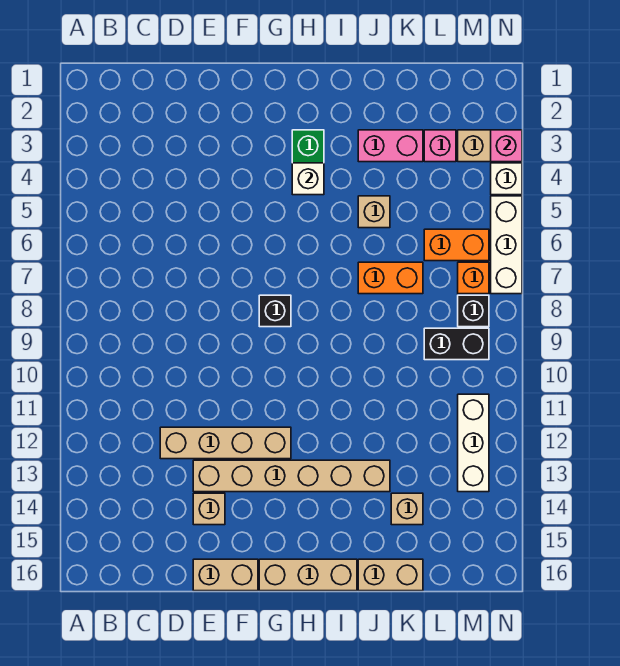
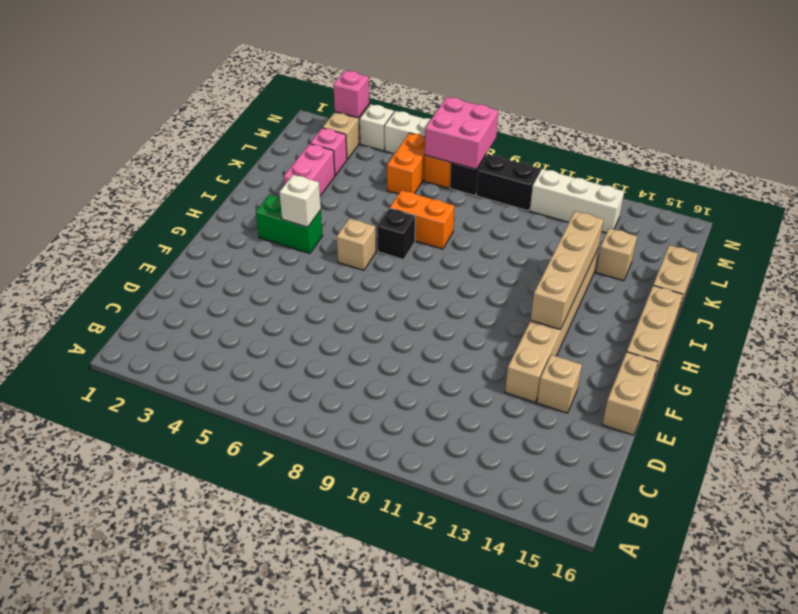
tan 1x4 brick [160,427,291,459] -> tan 1x4 brick moved to [531,211,604,330]
black 1x1 brick [259,295,291,327] -> black 1x1 brick moved to [377,208,415,260]
tan 1x1 brick [358,196,390,228] -> tan 1x1 brick moved to [337,218,376,270]
orange 1x2 brick [358,262,423,294] -> orange 1x2 brick turned to [390,190,455,249]
black 1x2 brick [424,328,489,360] -> black 1x2 brick turned to [476,154,540,211]
none -> pink 2x2 brick [425,97,498,169]

